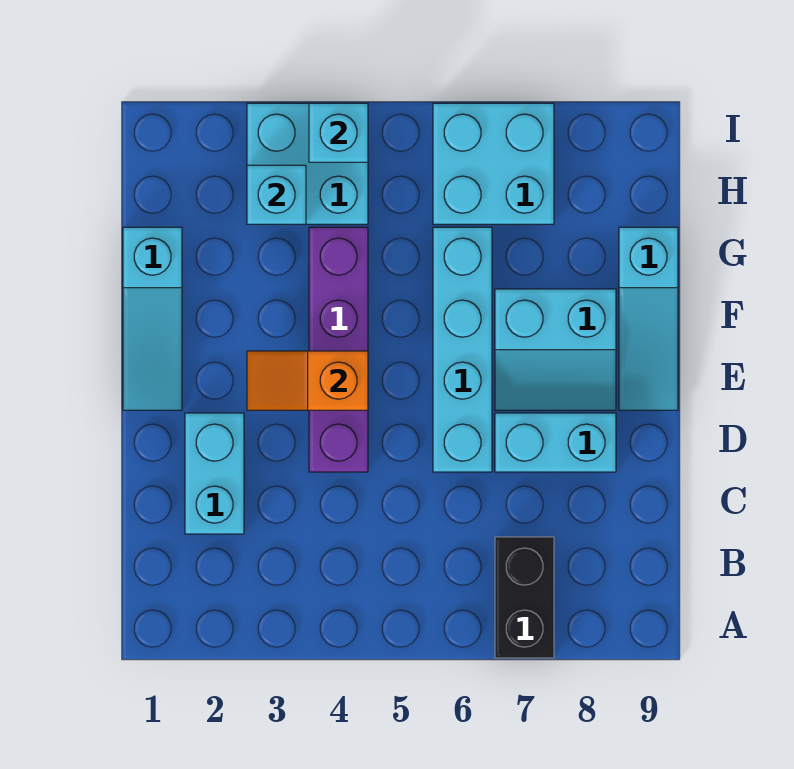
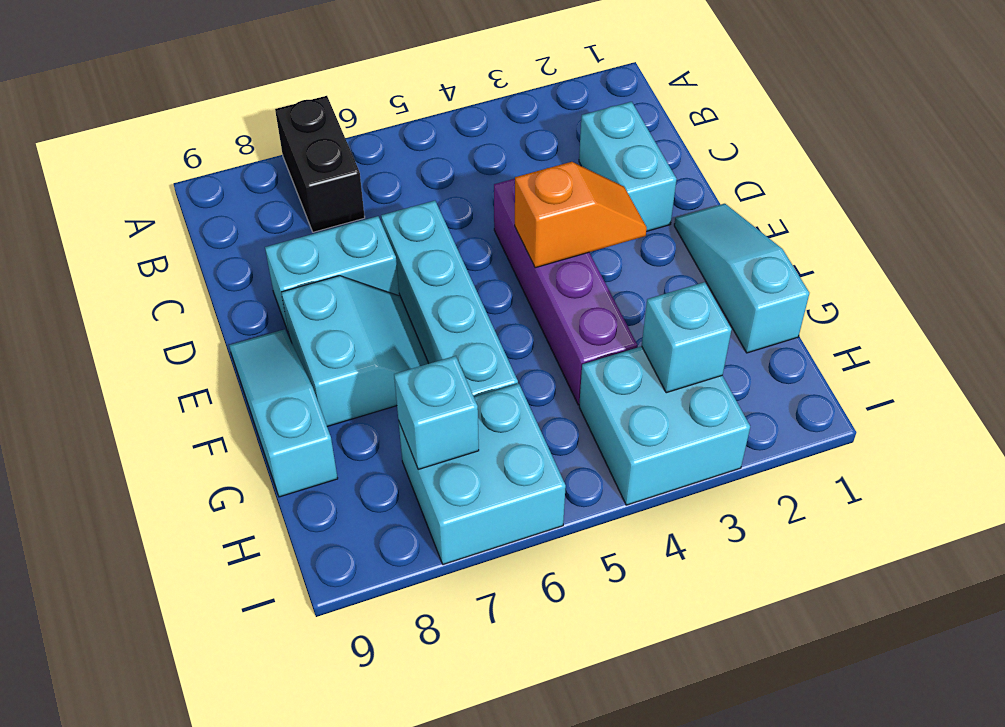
cyan 2x2 slope [495,289,616,410] -> cyan 2x2 slope turned to [281,276,429,427]
cyan 1x1 brick [309,103,368,162] -> cyan 1x1 brick moved to [394,356,479,469]

